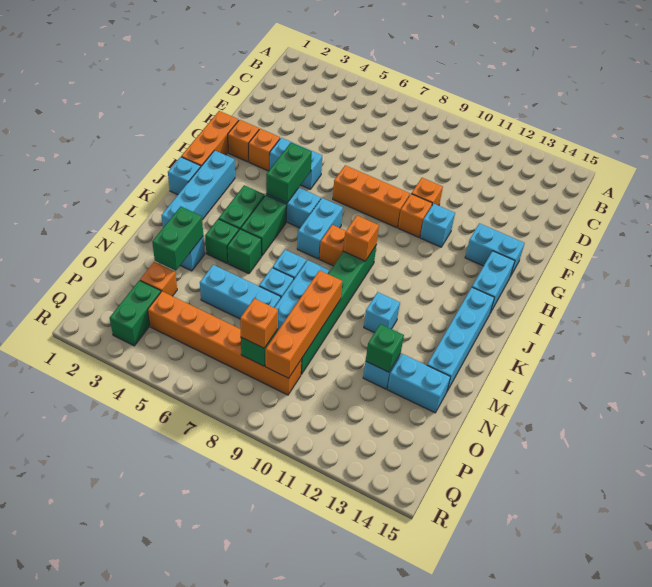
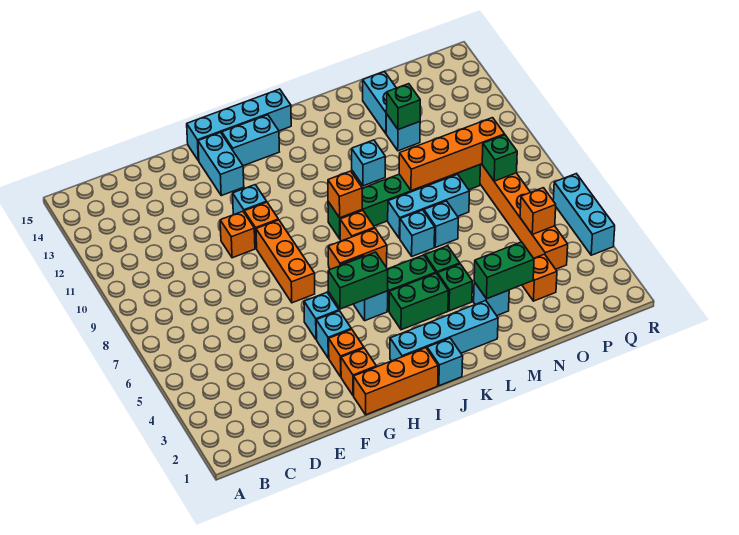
cyan 1x2 brick [297,198,343,259] -> orange 1x2 brick [328,228,387,269]
cyan 1x4 brick [427,287,495,391] -> cyan 1x4 brick moved to [187,89,291,161]
cyan 1x3 brick [200,265,281,319] -> cyan 1x3 brick moved to [553,174,615,255]
green 1x2 brick [110,280,161,346] -> none
orange 1x1 brick [240,298,278,348] -> orange 1x1 brick moved to [520,188,556,234]

